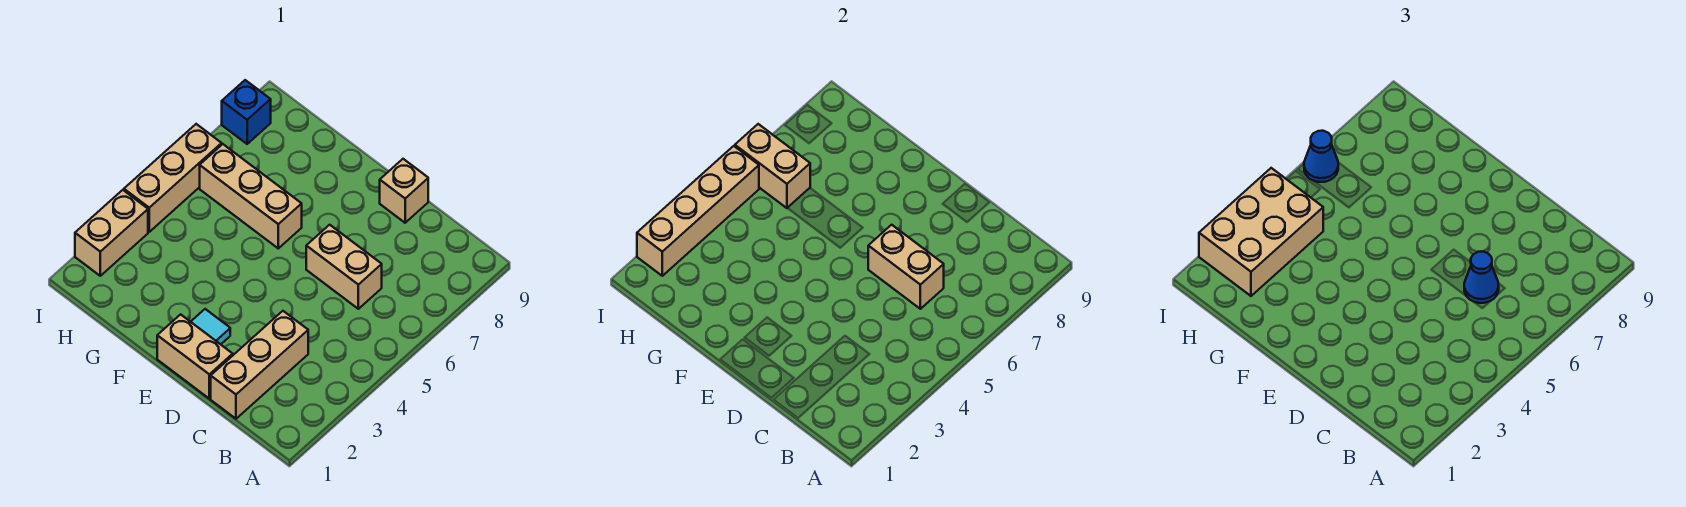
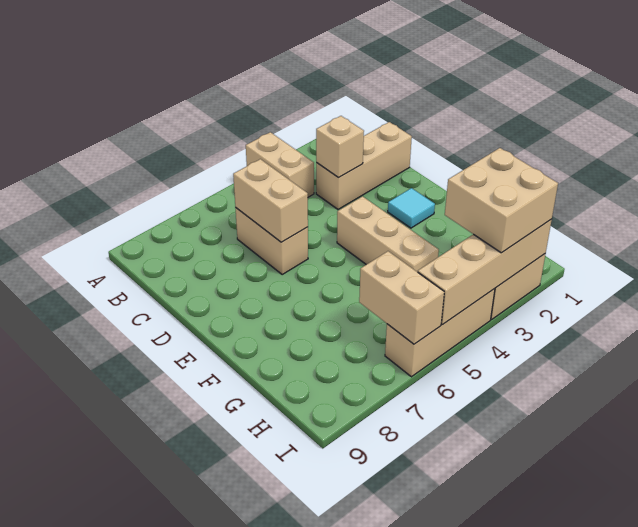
blue 1x1 cone [1464,252,1499,303] -> none
tan 1x2 brick [157,314,233,399] -> tan 1x2 brick moved to [246,132,314,197]
tan 1x1 brick [380,159,428,223] -> tan 1x1 brick moved to [316,116,364,178]
tan 1x3 brick [200,144,302,248] -> tan 1x3 brick moved to [337,196,439,272]
tan 2x3 brick [1199,168,1323,296] -> tan 2x2 brick [445,148,558,253]
blue 1x1 cone [1304,131,1338,182] -> none
blue 1x1 brick [222,80,271,144] -> none

